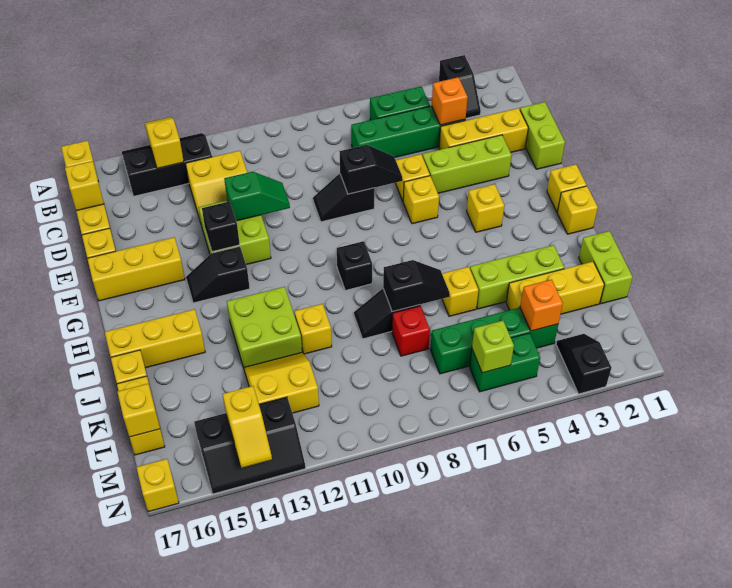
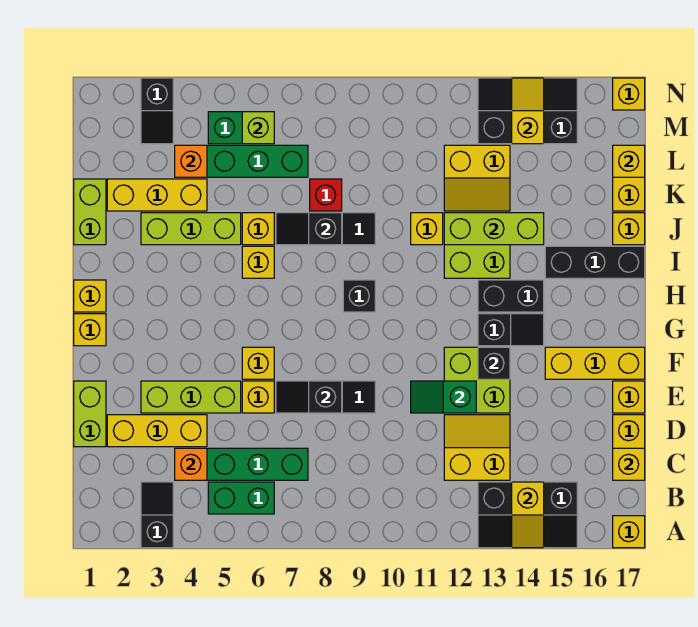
yellow 1x1 brick [467,184,504,232] -> yellow 1x1 brick moved to [242,246,274,278]
none -> black 1x2 brick [478,280,544,312]
yellow 1x3 brick [105,309,205,368] -> black 1x3 brick [545,246,645,278]
none -> lime 1x3 brick [444,213,544,245]

